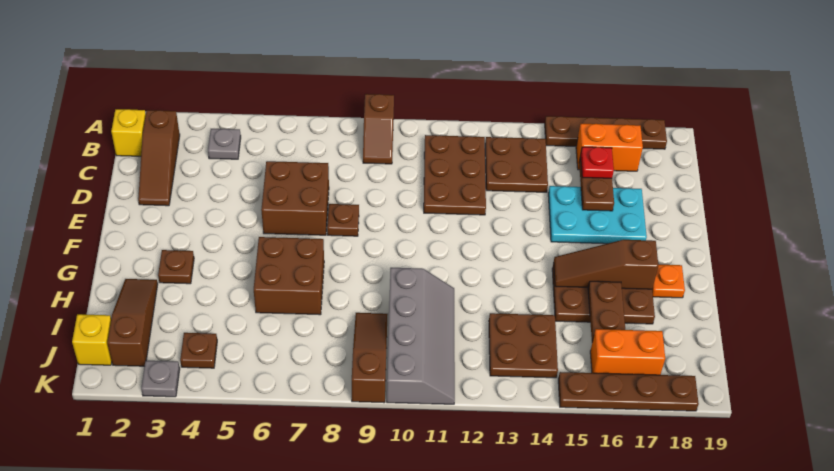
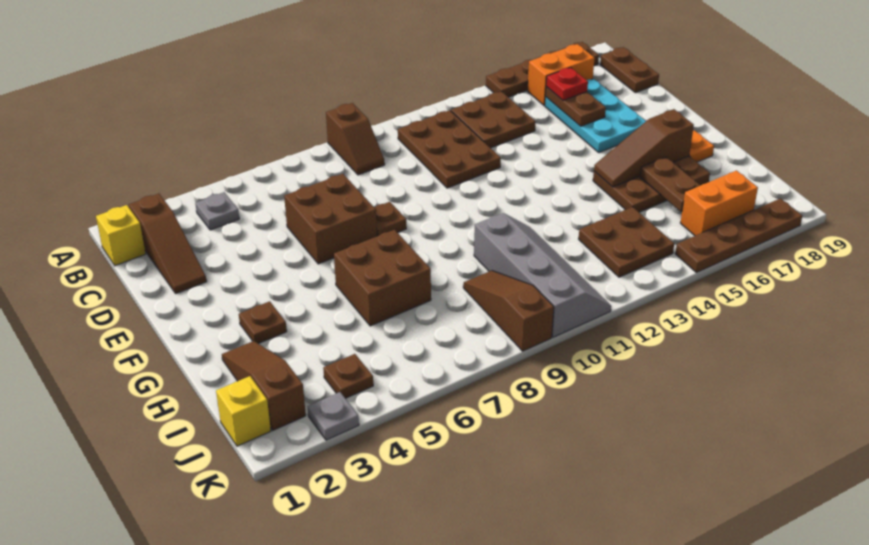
none -> brown 1x2 plate [600,47,659,93]
cyan 2x3 plate [548,186,647,244] -> cyan 2x3 plate turned to [545,79,646,153]

